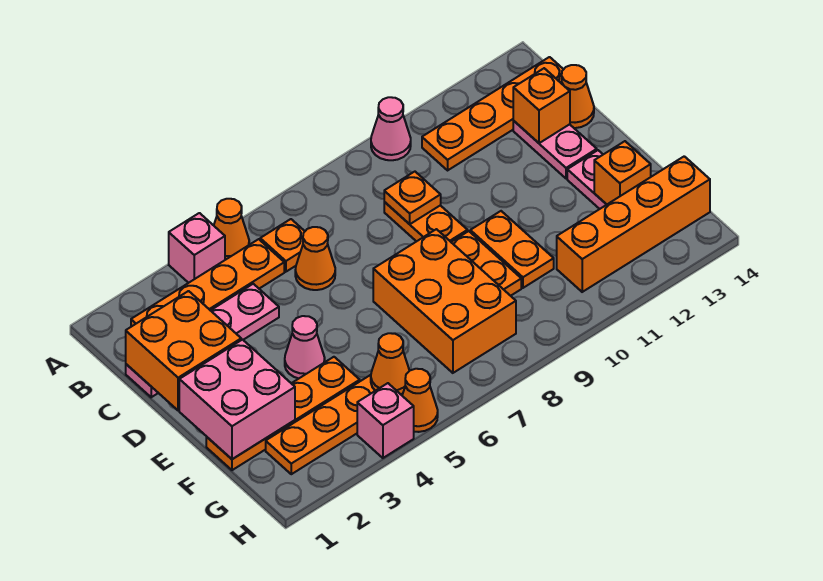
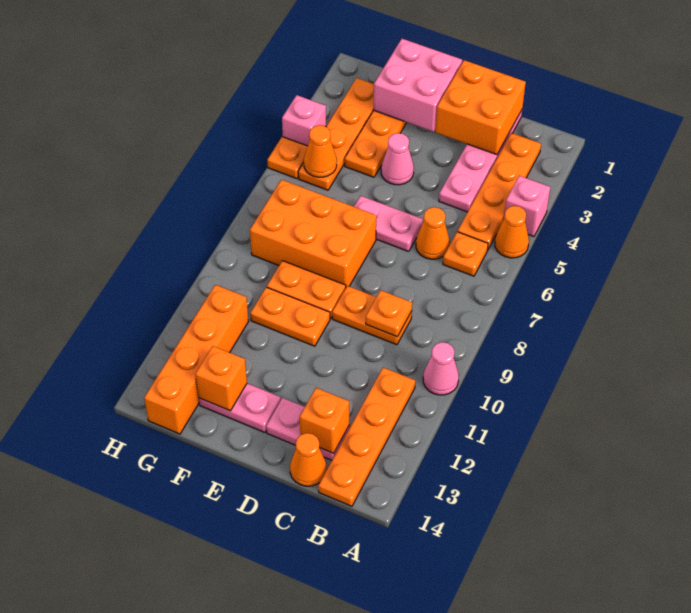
none -> pink 1x2 plate [354,196,423,251]
orange 1x1 cone [402,369,438,432] -> orange 1x1 plate [267,137,308,179]

